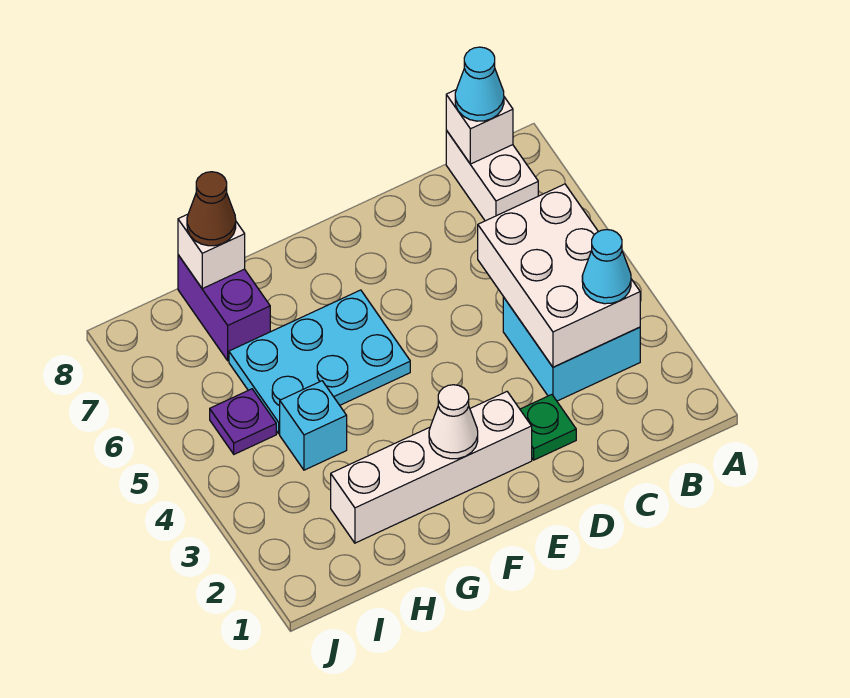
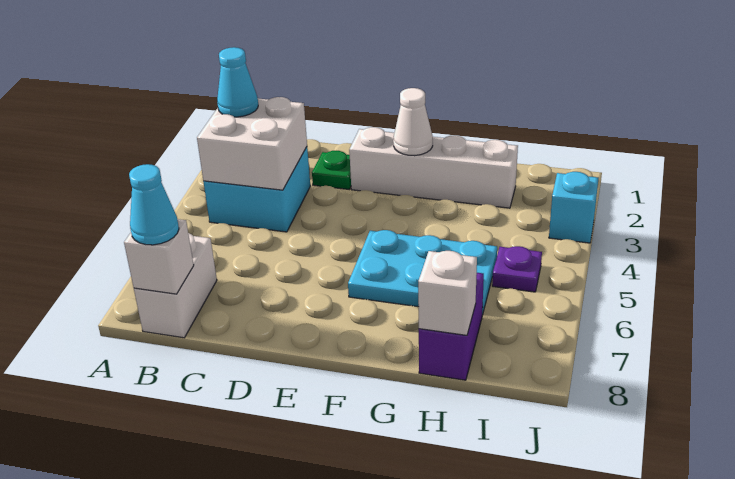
white 2x3 brick [478,184,640,367] -> white 2x2 brick [197,97,307,190]
cyan 1x1 brick [280,381,347,470] -> cyan 1x1 brick moved to [549,172,598,243]
brown 1x1 cone [187,172,236,246] -> none

